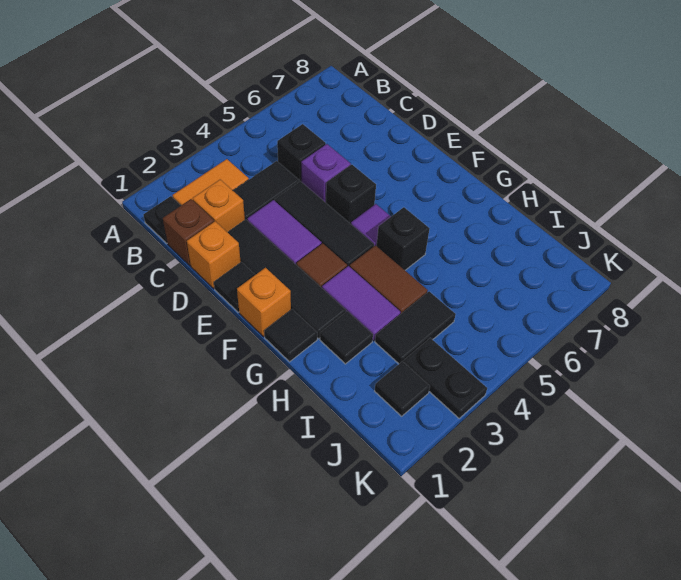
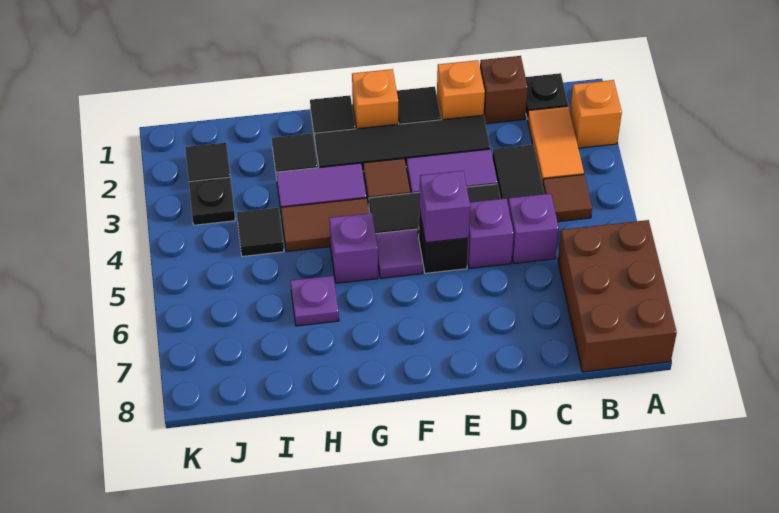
none -> brown 2x3 brick [558,220,677,372]
none -> brown 1x1 tile [543,175,592,222]
orange 1x1 brick [193,180,245,232] -> orange 1x1 brick moved to [570,80,622,148]
black 1x1 brick [277,124,326,182] -> purple 1x1 brick [508,194,559,263]
none -> purple 1x1 brick [419,171,470,243]
black 1x1 brick [377,207,430,270] -> purple 1x1 brick [329,213,378,283]
none -> purple 1x1 plate [291,276,339,326]
black 1x2 tile [375,291,456,364] -> black 1x1 tile [237,208,284,256]
black 1x2 plate [404,338,487,418] -> black 1x1 plate [189,177,235,225]

